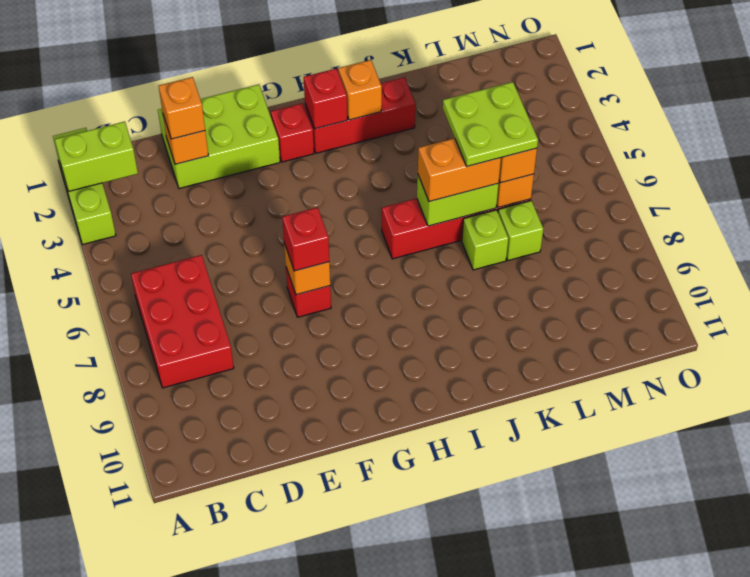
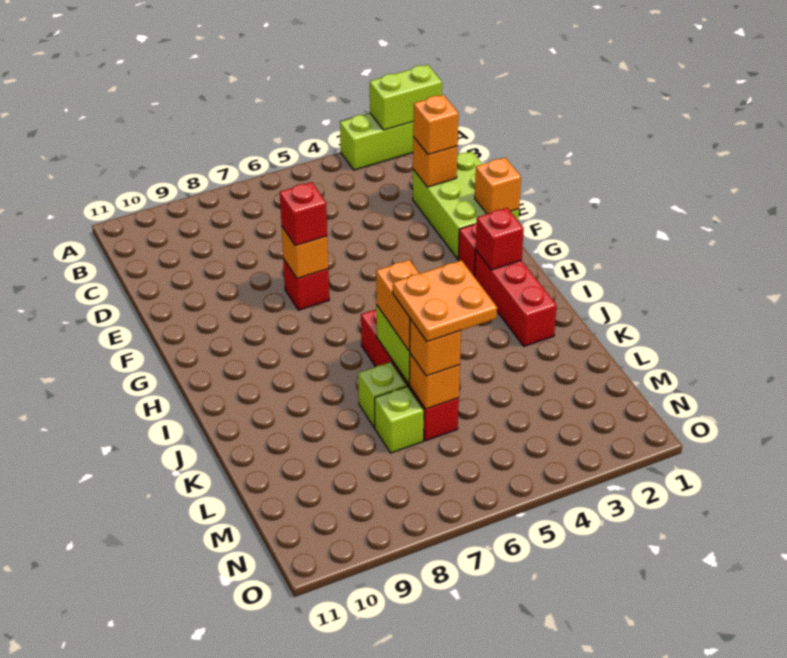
lime 1x2 brick [55,122,138,192] -> lime 1x2 brick turned to [370,65,442,130]
red 2x3 brick [131,255,234,388] -> none
orange 1x1 brick [338,60,382,120] -> orange 1x1 brick moved to [475,158,521,214]
lime 2x2 plate [443,82,538,166] -> orange 2x2 plate [393,260,497,342]

